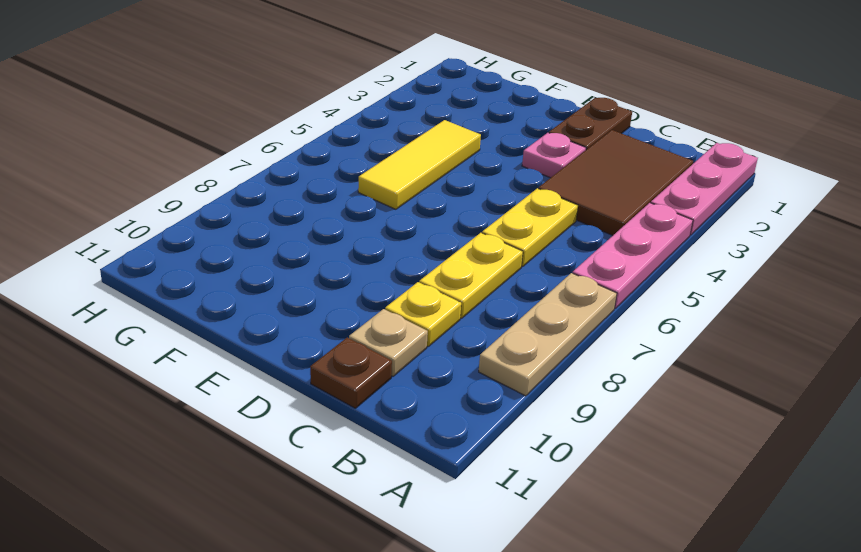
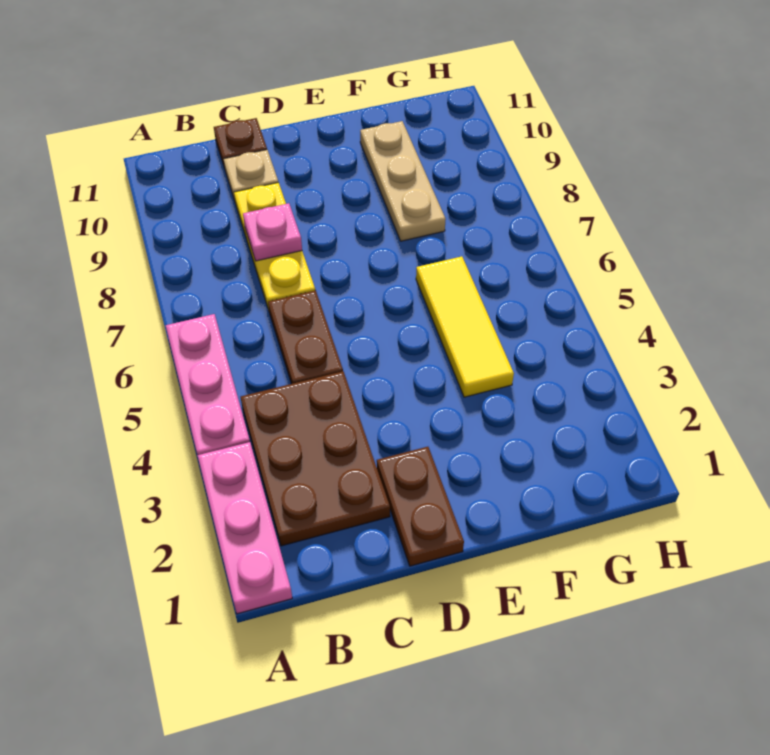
tan 1x3 plate [479,273,617,396] -> tan 1x3 plate moved to [360,121,446,241]
brown 2x3 tile [538,130,693,235] -> brown 2x3 plate [241,371,390,546]
yellow 1x2 plate [482,188,578,267] -> brown 1x2 plate [268,290,343,384]
pink 1x1 plate [522,133,586,178] -> pink 1x1 plate moved to [243,203,302,261]

